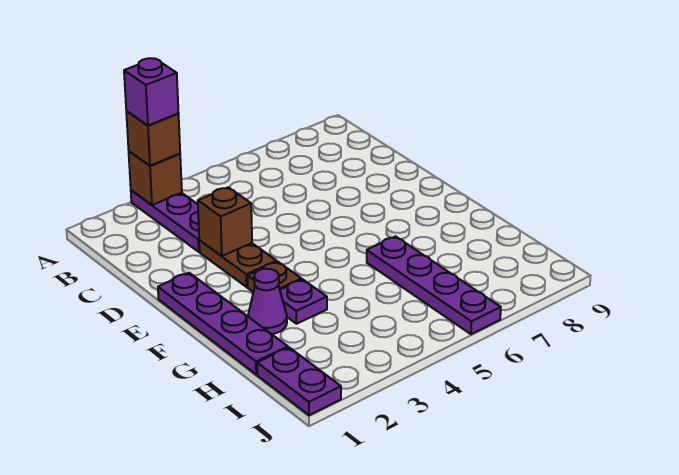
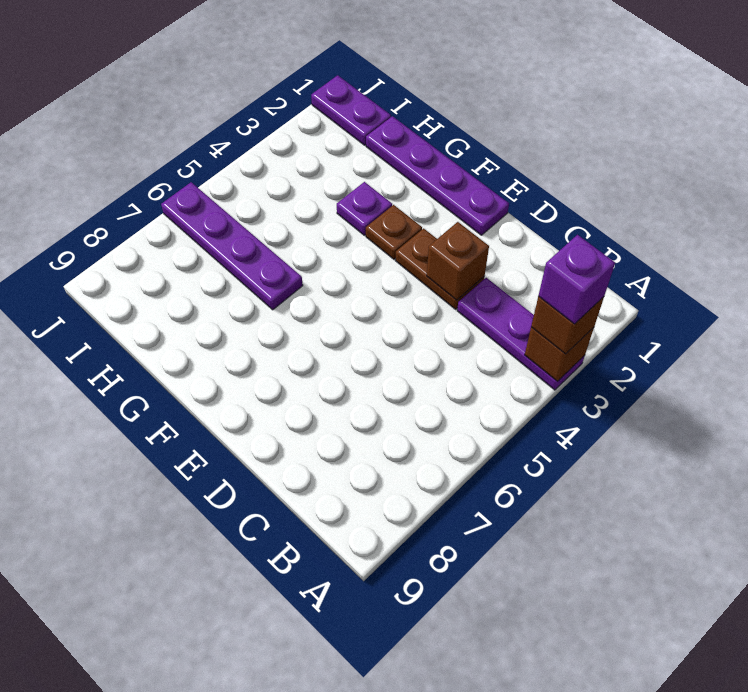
purple 1x1 cone [248,269,287,334] -> none

